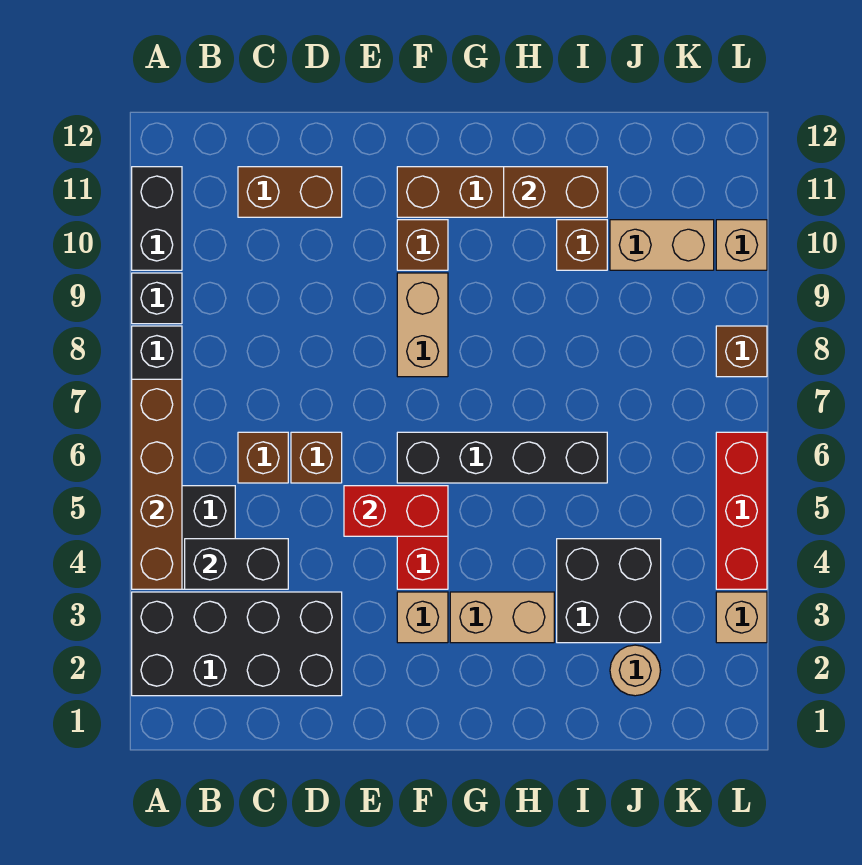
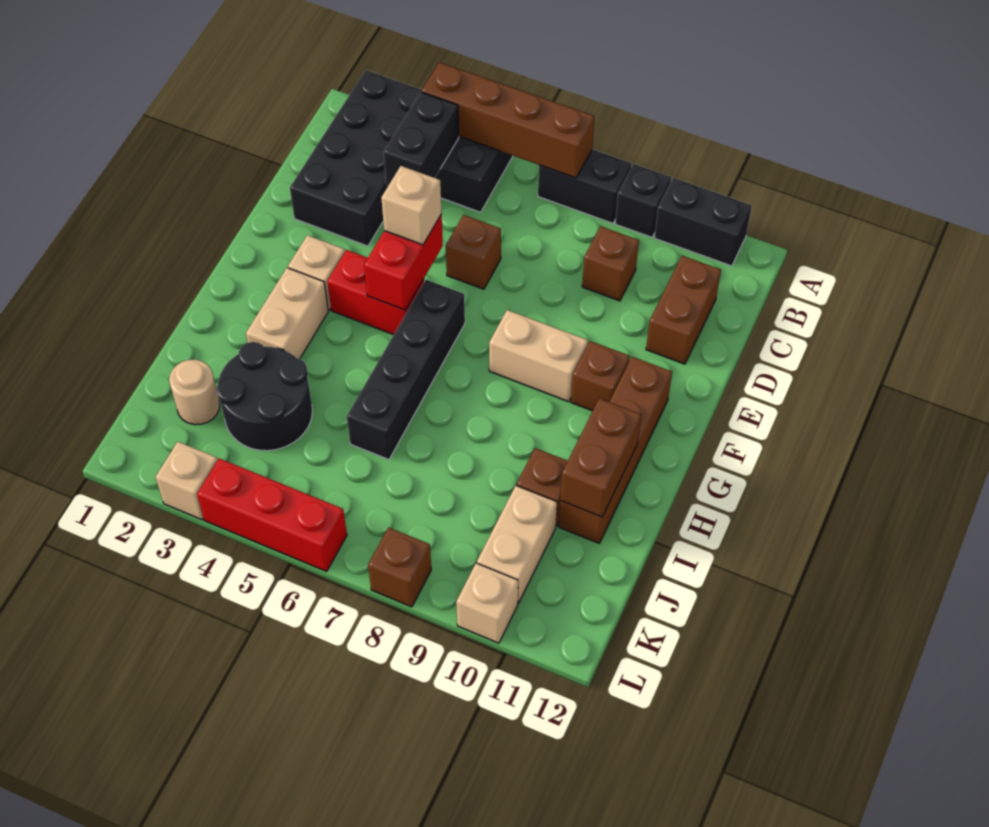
brown 1x1 brick [238,432,288,483] -> brown 1x1 brick moved to [582,226,639,301]
none -> tan 1x1 brick [381,166,442,245]
black 2x2 brick [557,539,661,643] -> black 2x2 round brick [216,342,312,451]

